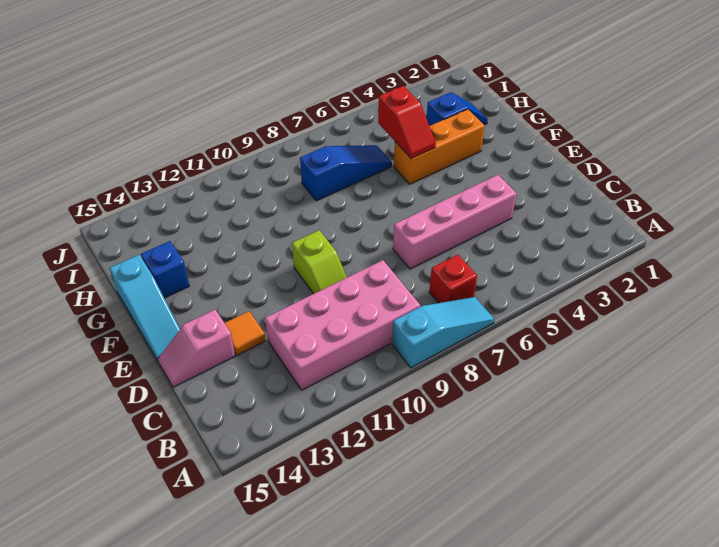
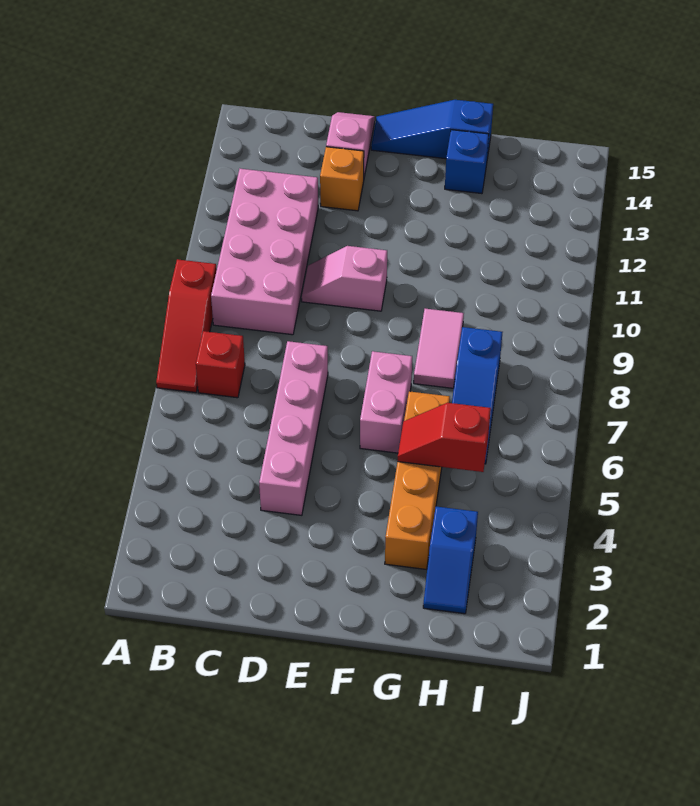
cyan 1x3 slope [392,297,494,368] -> red 1x3 slope [156,259,217,393]
lime 1x2 slope [292,230,347,294] -> pink 1x2 slope [302,246,387,311]
orange 1x1 tile [225,311,266,355] -> orange 1x1 brick [320,147,364,211]
cyan 1x3 slope [110,255,180,361] -> blue 1x3 slope [371,100,493,159]
none -> pink 1x2 brick [360,351,412,453]
orange 1x3 brick [394,109,485,184] -> orange 1x4 brick [385,391,450,569]
none -> pink 1x2 tile [414,309,464,388]

